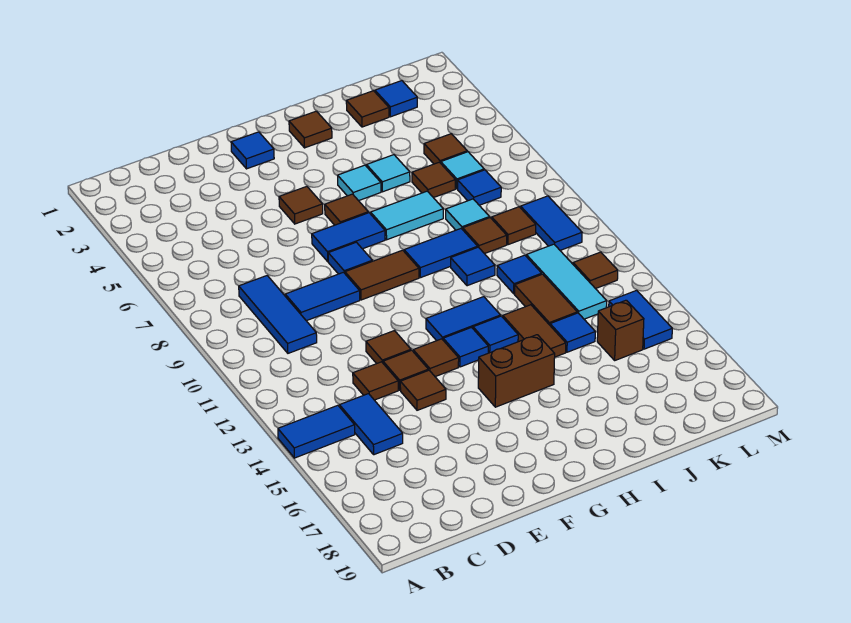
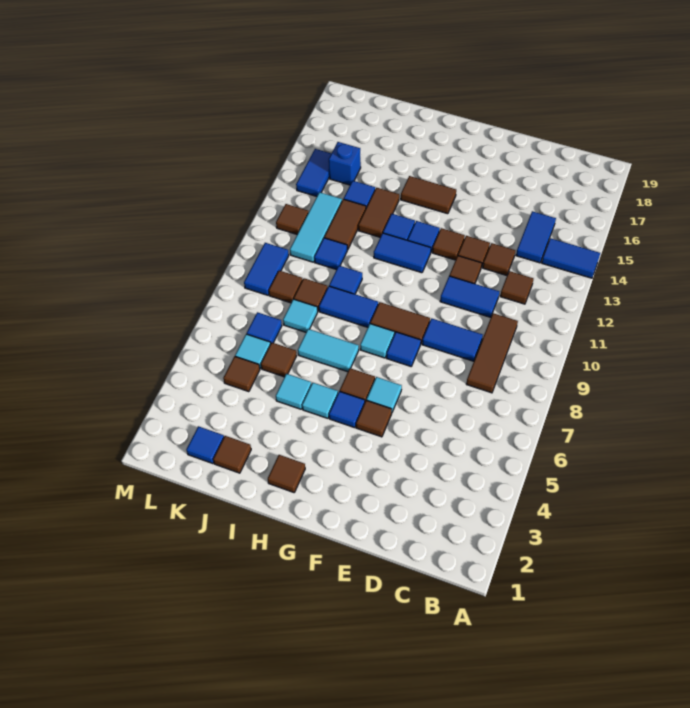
blue 1x3 tile [239,276,317,353] -> brown 1x3 tile [466,313,518,393]
brown 1x1 tile [400,370,446,410] -> brown 1x1 tile moved to [500,271,533,304]
blue 1x1 tile [231,132,274,169] -> blue 1x1 tile moved to [329,391,365,428]
none -> cyan 1x1 tile [366,377,402,412]
blue 1x2 tile [312,213,385,261] -> blue 1x2 tile moved to [440,276,499,317]
none -> cyan 1x1 tile [360,324,394,358]
brown 1x2 brick [478,335,555,407] -> brown 1x2 tile [401,176,456,214]
brown 1x1 brick [597,300,644,360] -> blue 1x1 brick [329,142,361,185]

